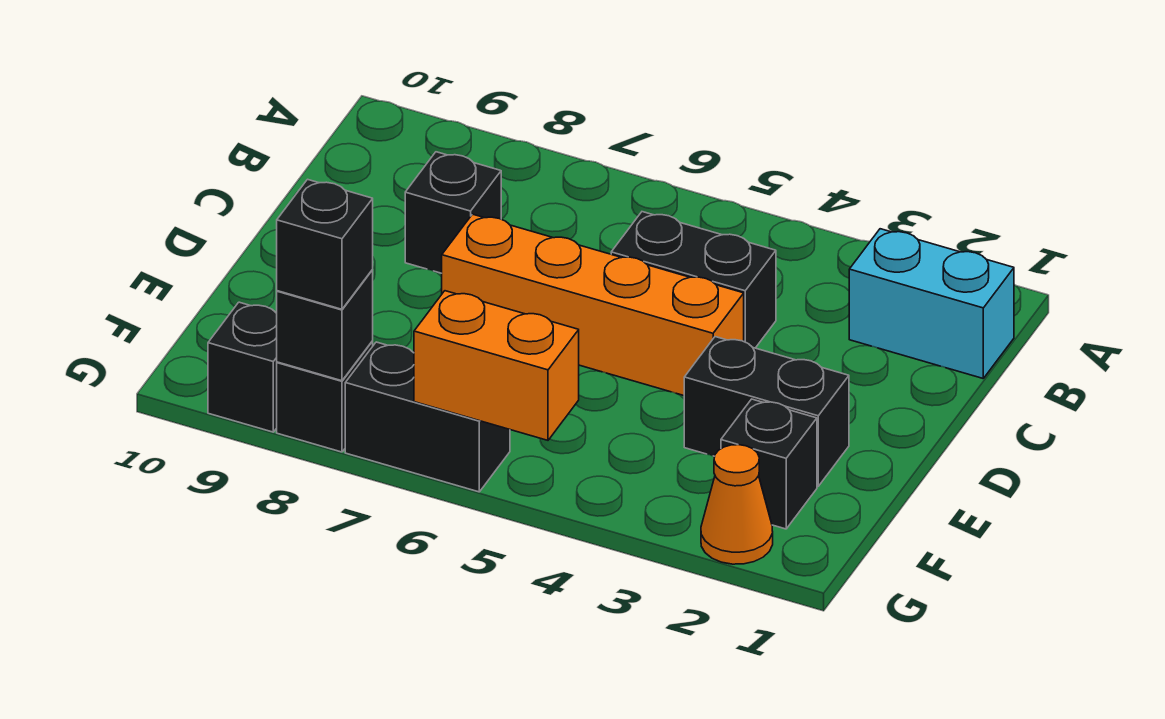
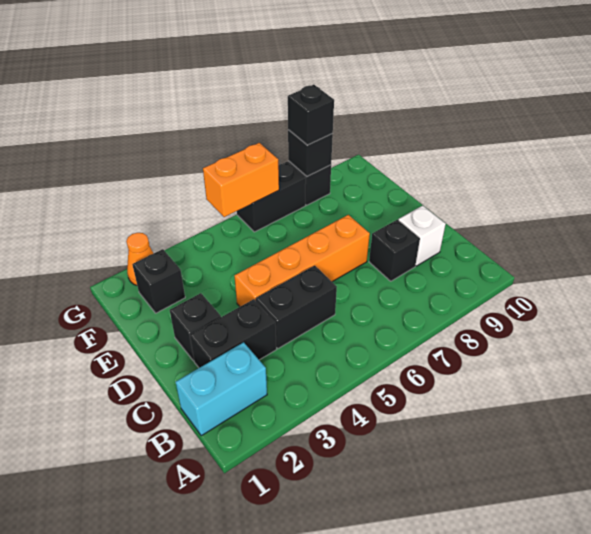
none -> white 1x1 brick [398,206,446,266]
black 1x2 brick [684,337,849,486] -> black 1x2 brick moved to [190,299,276,368]
black 1x1 brick [208,302,277,432] -> black 1x1 brick moved to [170,293,221,361]

